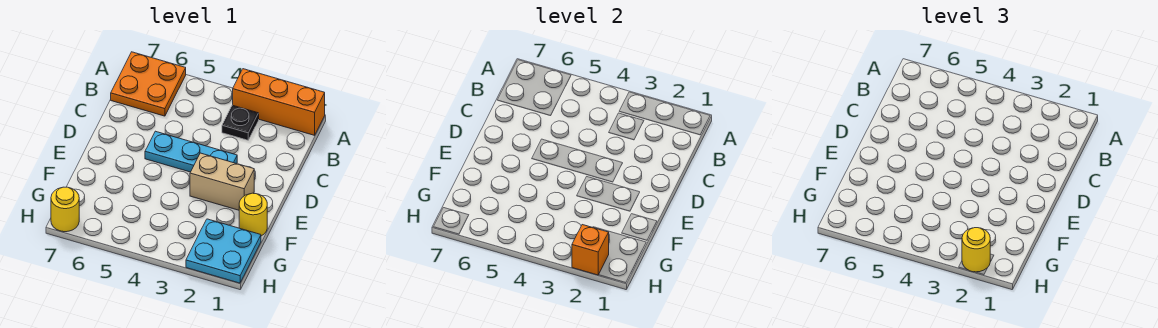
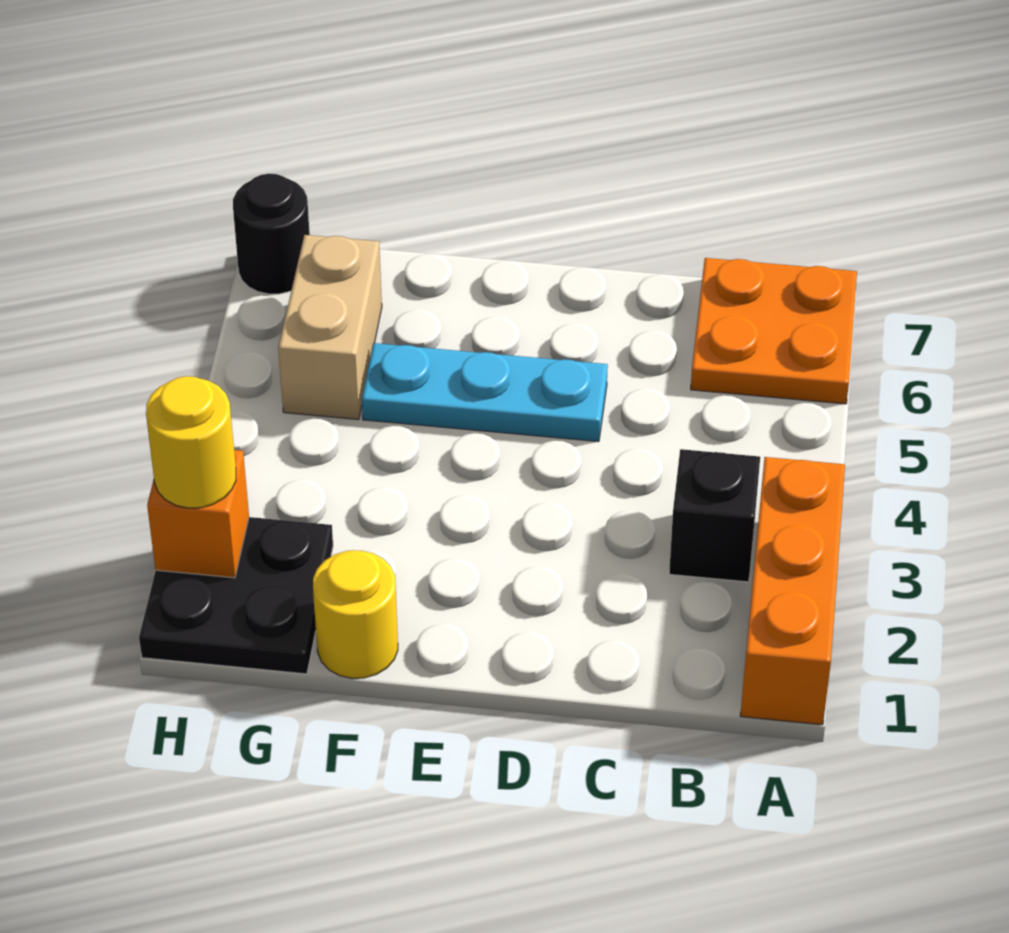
black 1x1 plate [222,105,259,140] -> black 1x1 brick [669,449,760,582]
cyan 1x3 plate [145,131,237,172] -> cyan 1x3 plate turned to [362,343,608,442]
tan 1x2 brick [190,153,254,210] -> tan 1x2 brick moved to [278,235,382,420]
cyan 2x2 plate [186,219,261,283] -> black 2x2 plate [139,517,333,674]
yellow 1x1 round brick [51,187,79,232] -> black 1x1 round brick [233,174,310,294]

